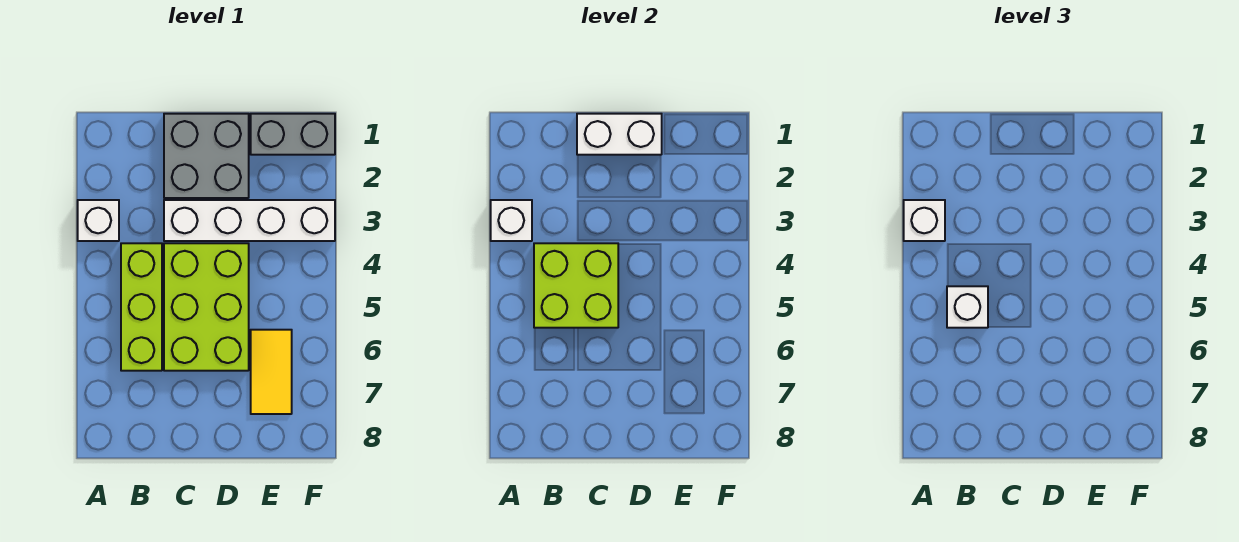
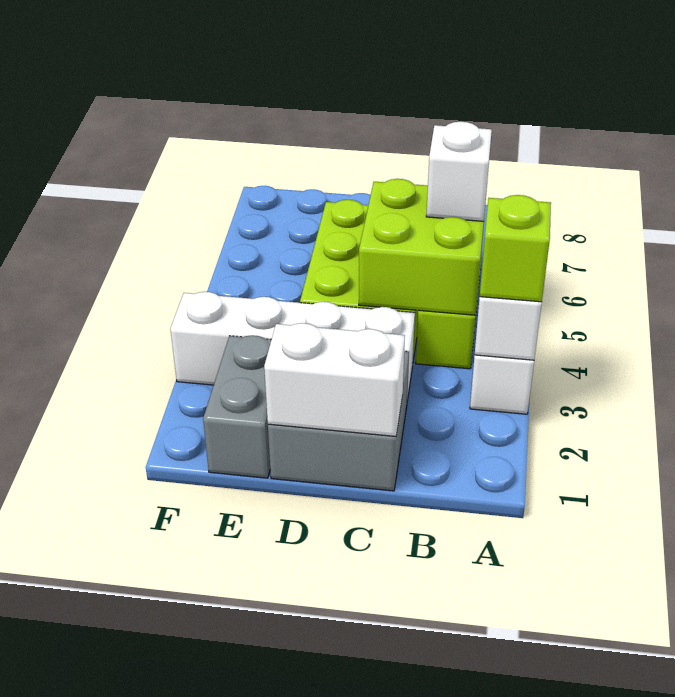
white 1x1 brick [904,200,945,241] -> lime 1x1 brick [480,195,551,302]
grey 1x2 brick [251,114,335,155] -> grey 1x2 brick turned to [203,335,271,478]
yellow 1x2 tile [251,330,292,414] -> none

